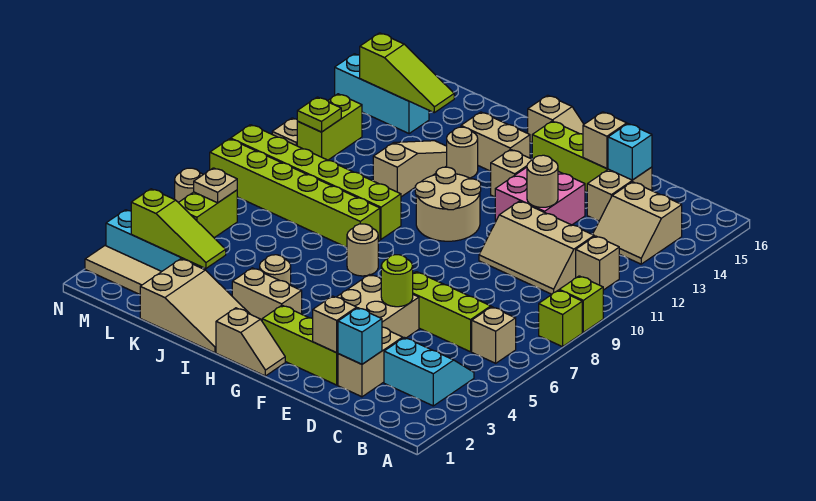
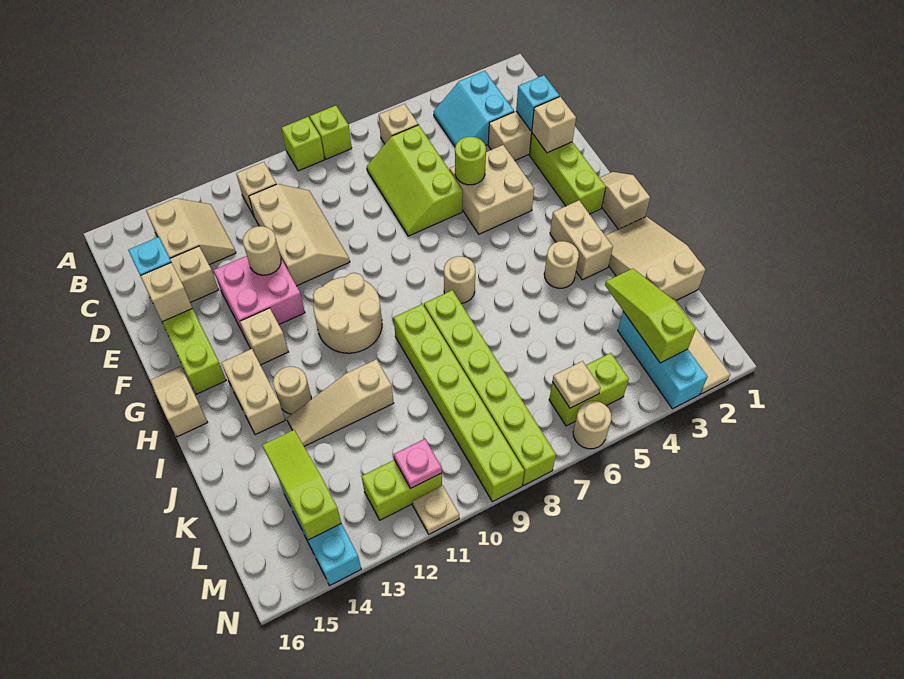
lime 1x1 plate [297,97,341,132] -> pink 1x1 plate [394,439,442,488]

